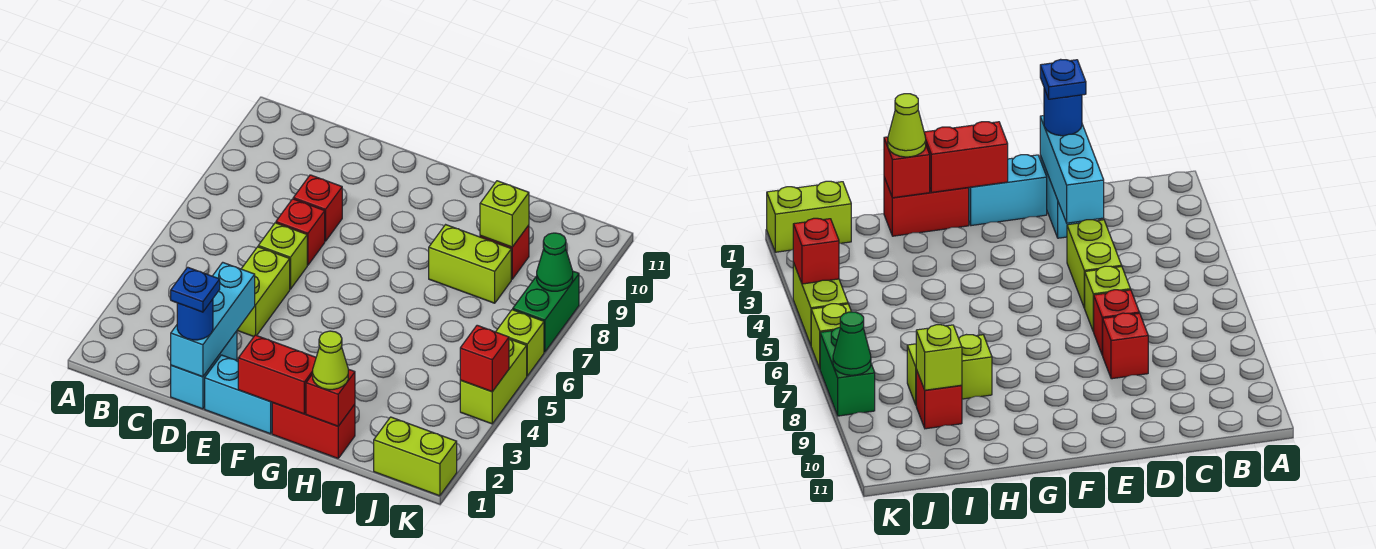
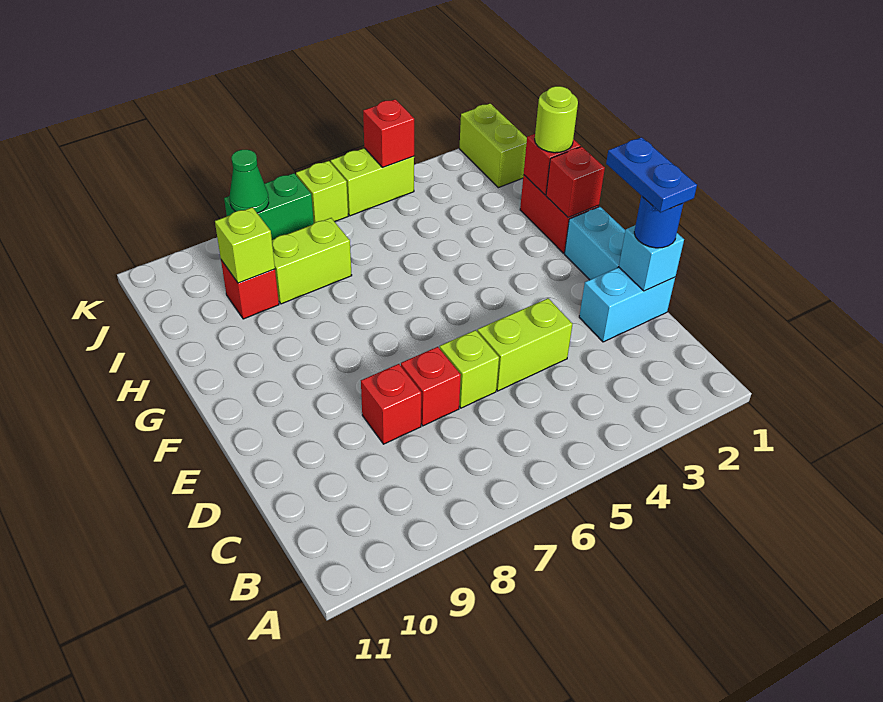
cyan 1x3 brick [171,262,255,377] -> cyan 1x1 brick [619,225,684,291]
blue 1x1 plate [171,267,220,312] -> blue 1x2 plate [606,137,697,213]
red 1x2 brick [238,335,316,414] -> red 1x1 brick [546,147,605,217]
lime 1x1 cone [313,331,348,390] -> lime 1x1 round brick [535,86,578,153]
lime 1x2 brick [429,225,511,303] -> lime 1x2 brick turned to [272,218,352,304]

